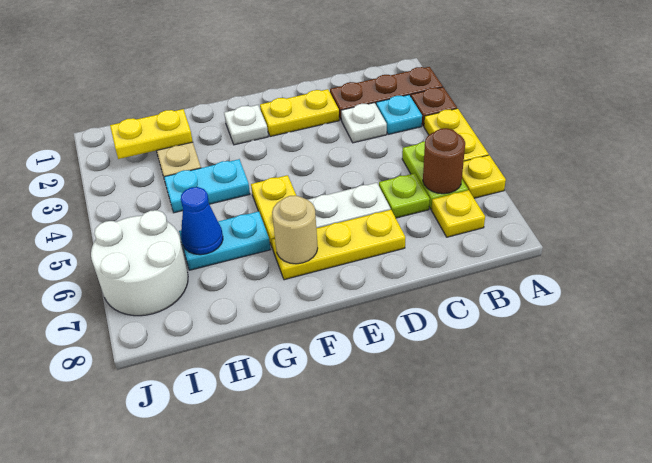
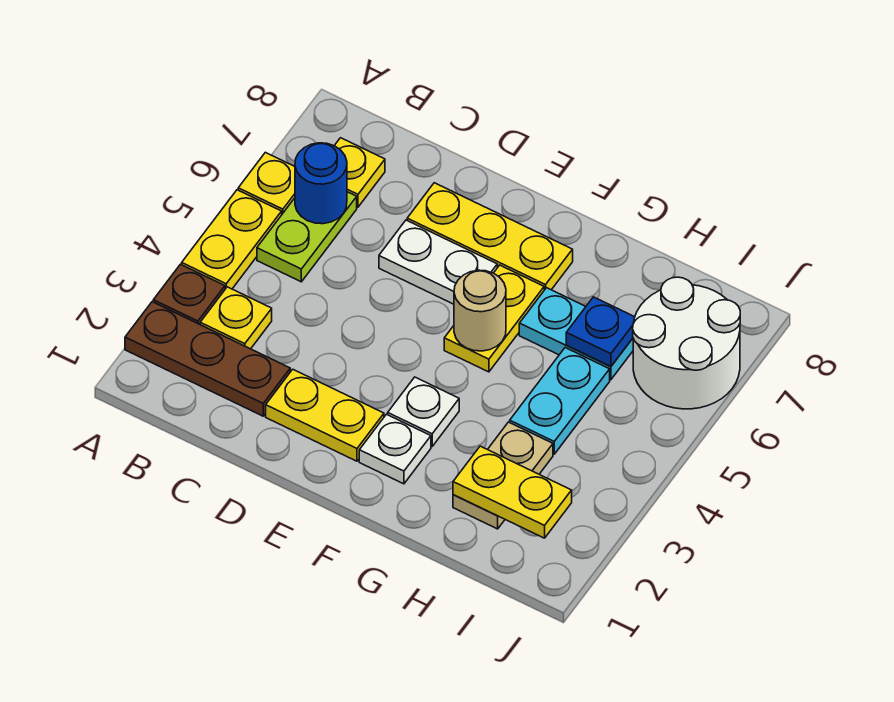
cyan 1x1 plate [376,95,422,134] -> yellow 1x1 plate [200,287,272,349]
brown 1x1 round brick [423,128,465,194] -> blue 1x1 round brick [295,143,347,224]
white 1x1 plate [341,103,387,143] -> white 1x1 plate moved to [388,377,459,446]
lime 1x1 plate [379,173,430,218] -> none
tan 1x1 round brick [272,196,318,264] -> tan 1x1 round brick moved to [454,270,506,351]
cyan 1x2 plate [164,159,250,213] -> cyan 1x2 plate turned to [510,348,610,454]
blue 1x1 cone [181,187,223,255] -> blue 1x1 plate [566,297,635,366]

